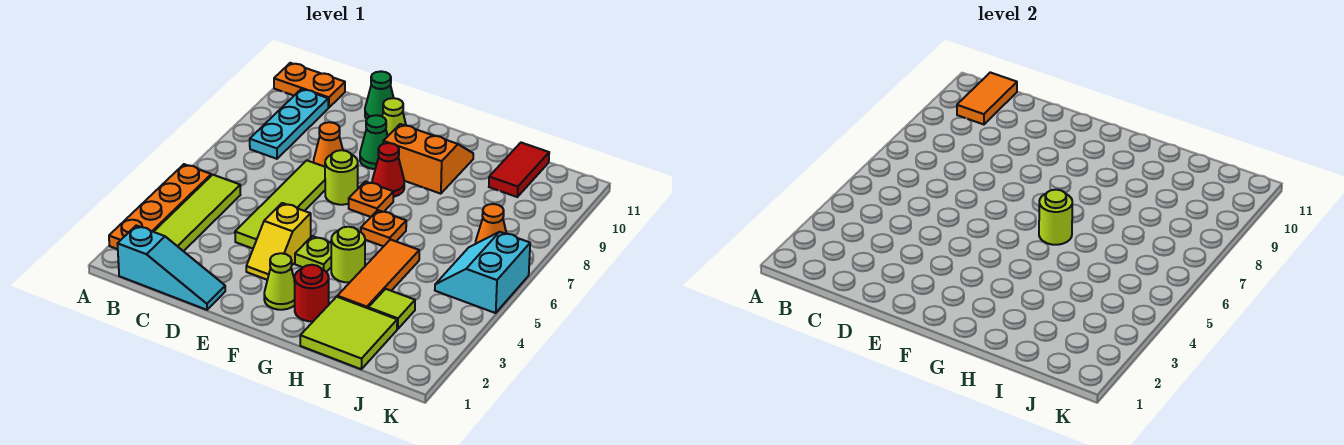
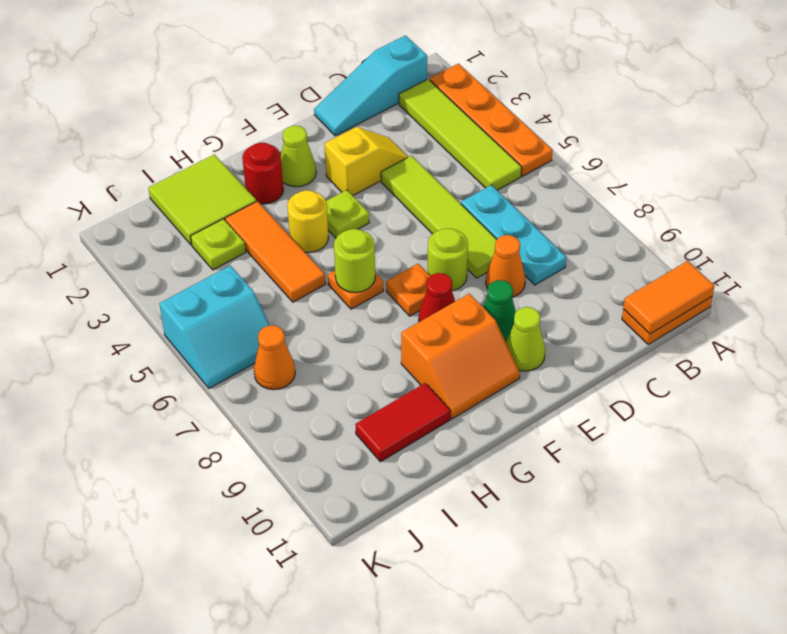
cyan 1x3 plate [250,89,328,159] -> cyan 1x3 plate moved to [461,185,566,285]
orange 1x2 tile [957,72,1017,125] -> orange 1x2 tile turned to [623,261,714,334]
green 1x1 cone [365,71,394,119] -> none
yellow 1x2 slope [246,203,311,280] -> yellow 1x2 slope turned to [324,127,408,196]
lime 1x1 round brick [331,227,365,283] -> yellow 1x1 round brick [287,190,329,253]
lime 1x1 tile [368,289,415,329] -> lime 1x1 plate [191,219,246,270]
red 1x2 tile [489,143,549,197] -> red 1x2 tile turned to [355,383,451,462]
cyan 2x2 slope [435,232,530,313] -> cyan 2x2 slope turned to [159,266,270,388]

